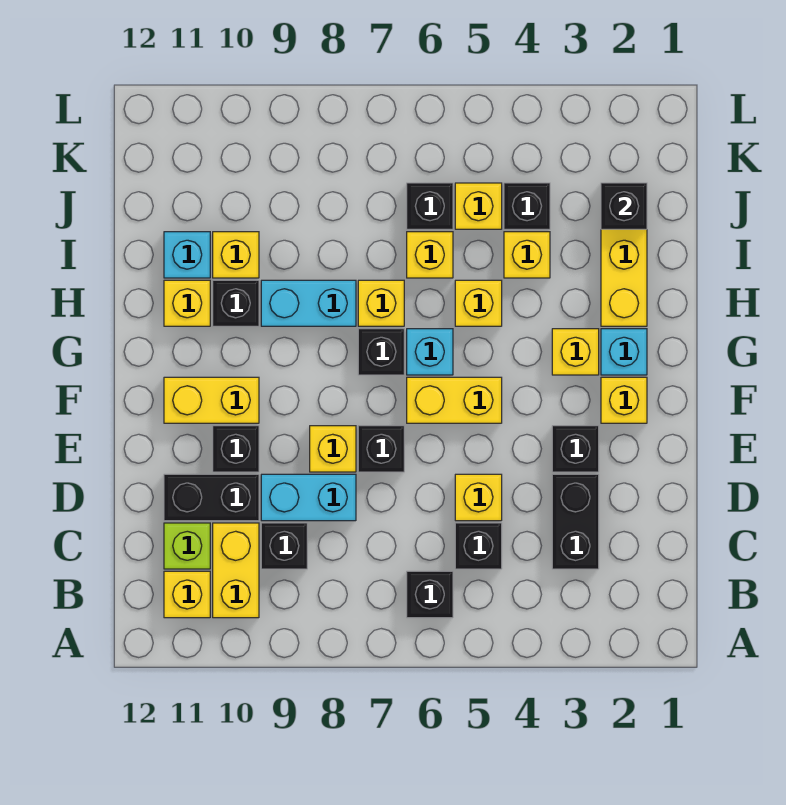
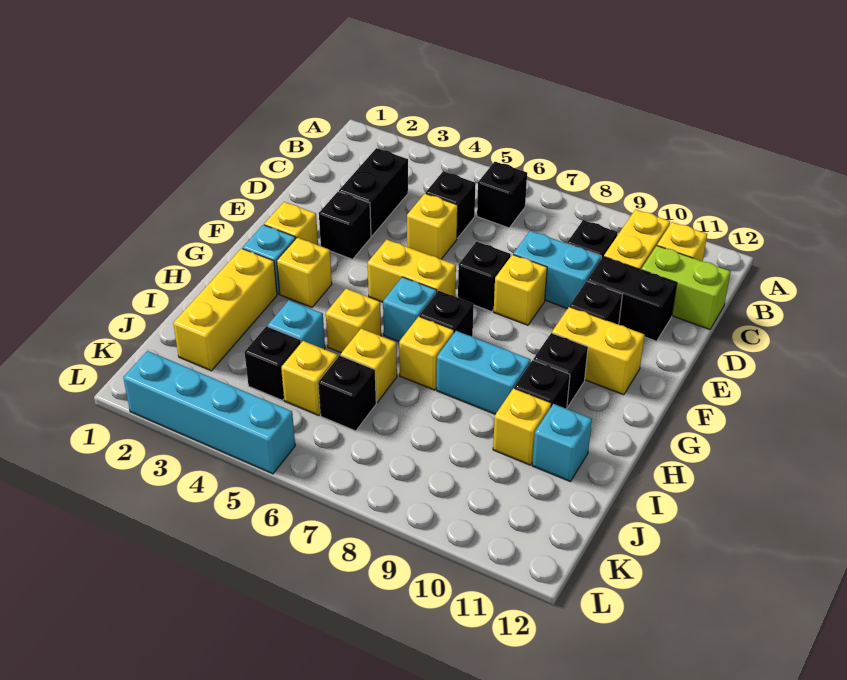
lime 1x1 brick [164,523,210,569] -> lime 1x2 brick [641,246,731,329]
yellow 1x1 brick [164,280,210,326] -> none
yellow 1x1 brick [504,232,550,278] -> cyan 1x1 brick [268,300,325,349]
black 1x1 brick [601,183,647,229] -> black 1x1 brick moved to [533,333,588,407]
none -> cyan 1x4 brick [123,351,295,474]

